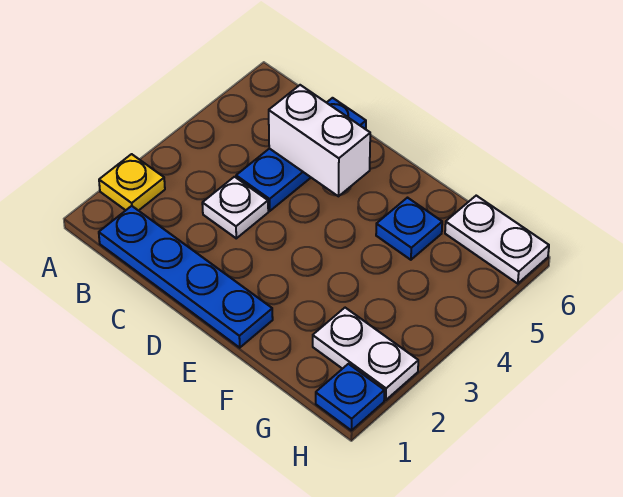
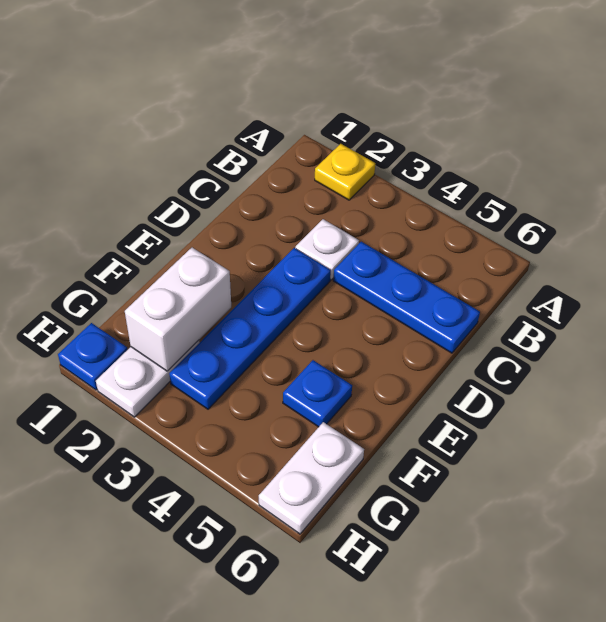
blue 1x4 plate [99,206,273,348] -> blue 1x4 plate moved to [169,248,331,409]
white 1x2 brick [269,85,370,196] -> white 1x2 brick moved to [125,248,231,371]

